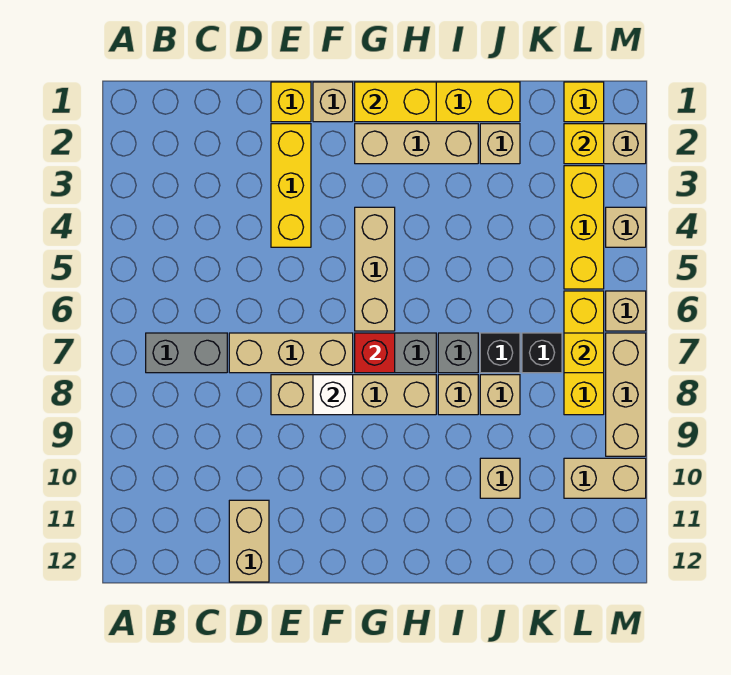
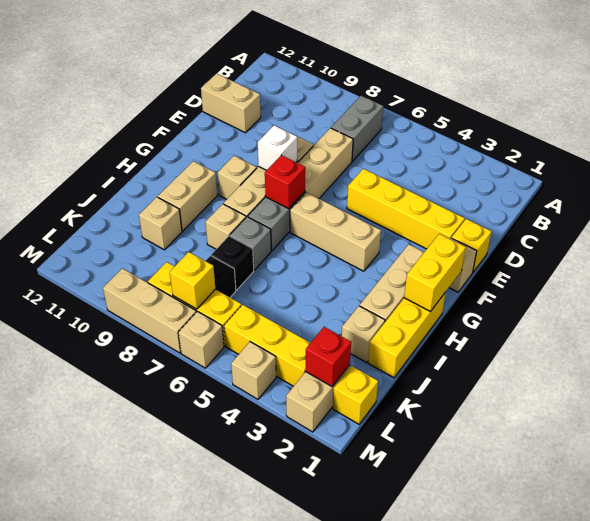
yellow 1x3 brick [271,124,311,247] -> yellow 1x4 brick [347,169,465,249]
tan 1x1 brick [480,375,520,415] -> tan 1x1 brick moved to [218,156,257,199]
yellow 1x1 brick [564,124,604,164] -> red 1x1 brick [305,327,351,386]
tan 1x2 brick [564,458,646,498] -> tan 1x2 brick moved to [158,161,217,231]

